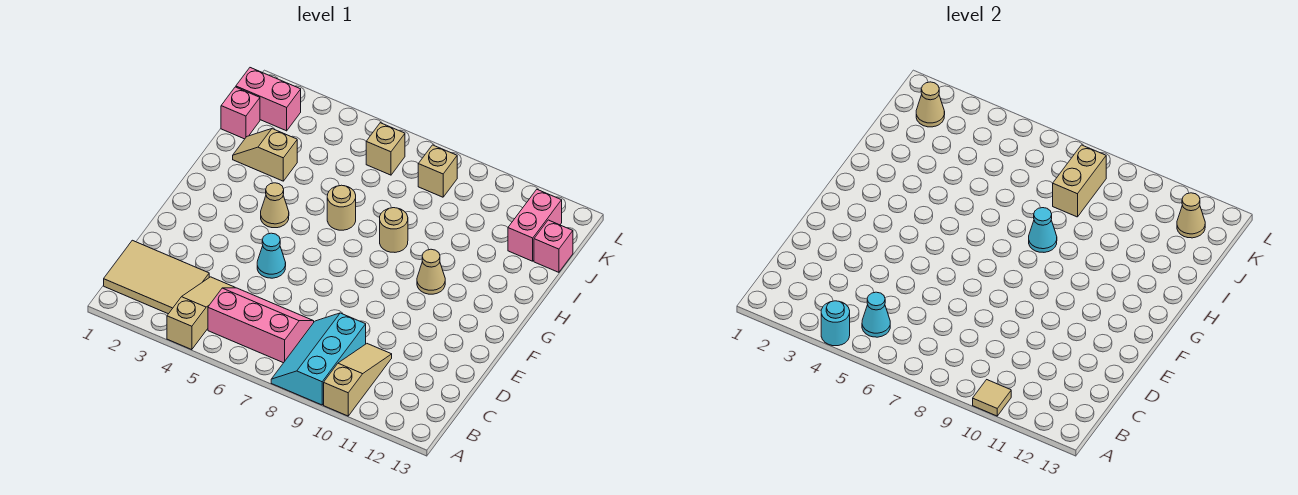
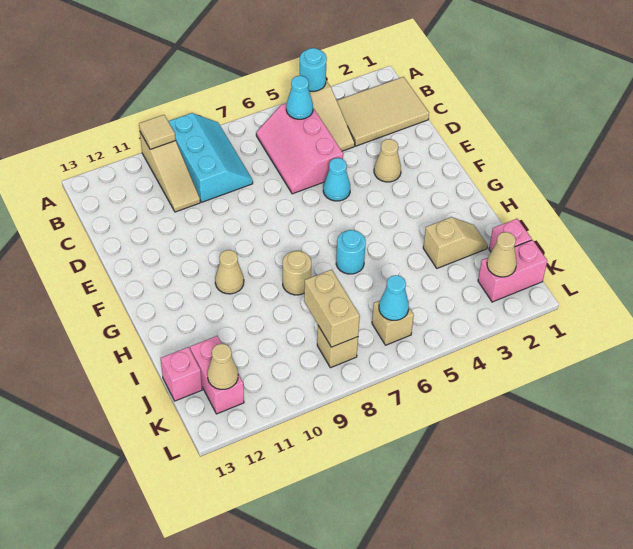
pink 2x3 slope [208,288,314,363] -> pink 2x3 slope turned to [256,103,343,194]
tan 1x1 cone [261,183,289,228] -> tan 1x1 cone moved to [374,139,401,182]
tan 1x1 round brick [327,185,356,230] -> cyan 1x1 round brick [336,230,366,274]
cyan 1x1 cone [1029,208,1057,252] -> cyan 1x1 cone moved to [379,275,409,320]

